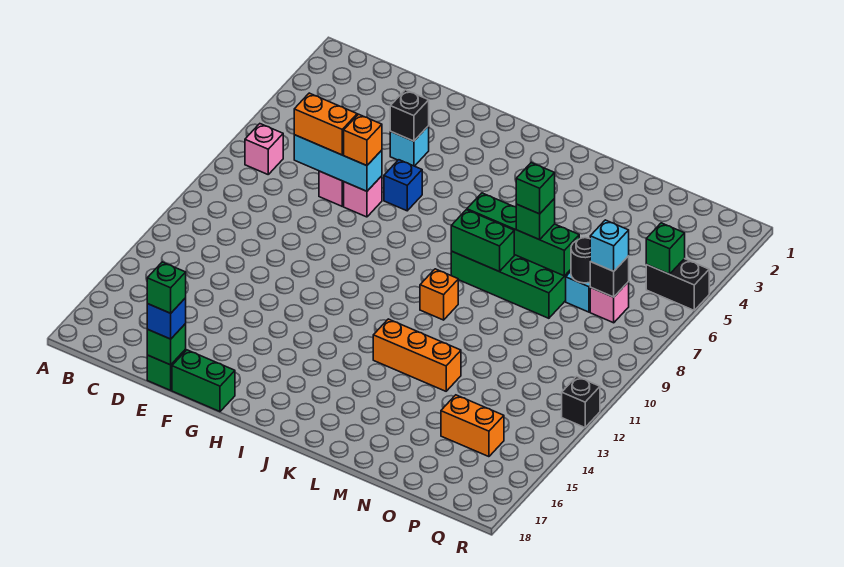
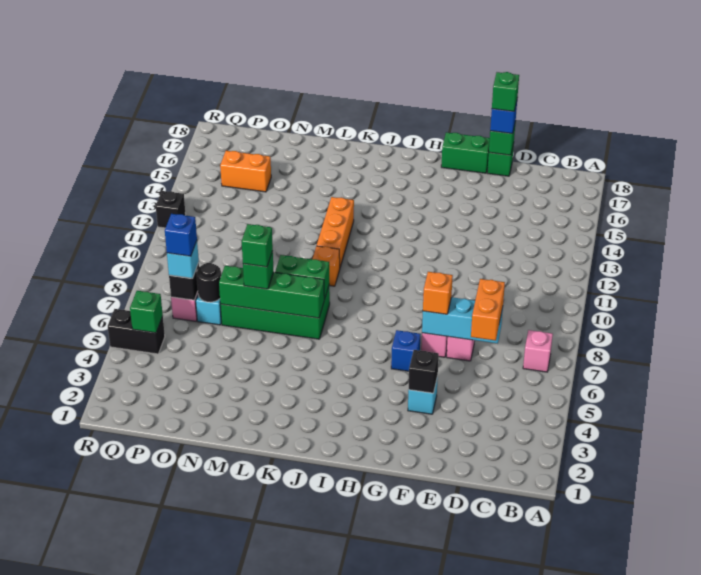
orange 1x2 brick [294,93,357,155] -> orange 1x2 brick turned to [471,279,505,341]
orange 1x3 brick [373,319,461,391] -> orange 1x3 brick turned to [317,197,354,267]
none -> blue 1x1 brick [165,214,197,256]

